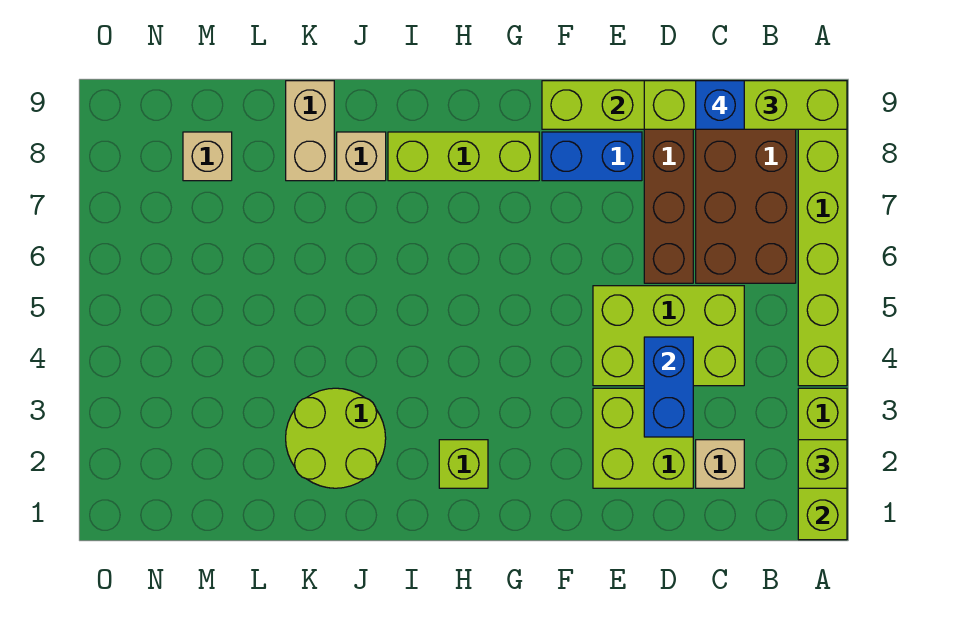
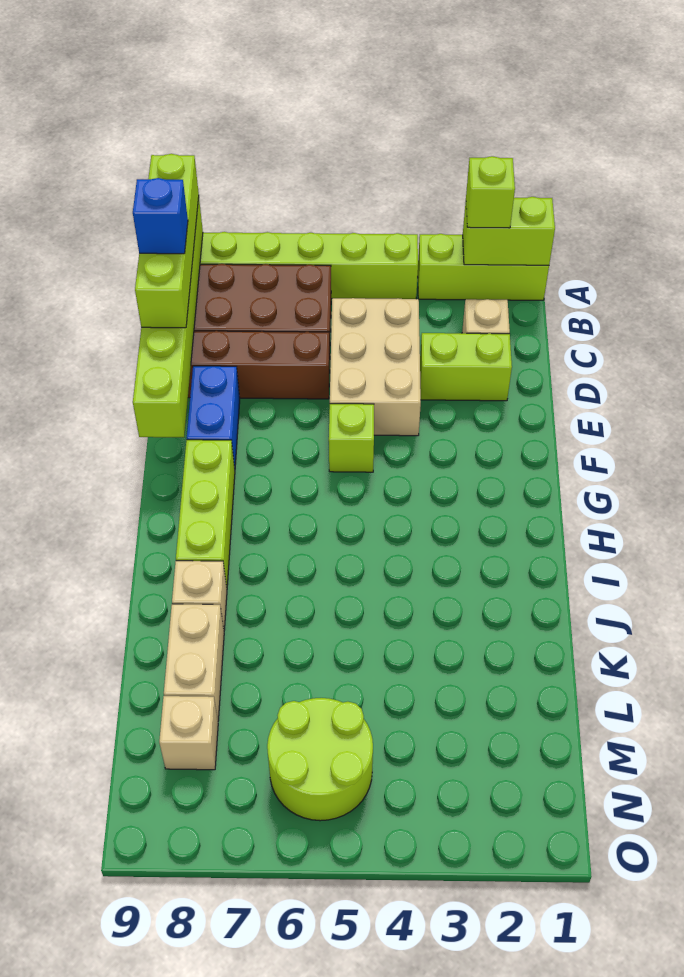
lime 2x3 brick [593,286,744,386] -> tan 2x3 brick [330,298,421,436]
lime 2x2 brick [593,388,693,488] -> lime 1x2 brick [420,333,512,401]
blue 1x2 brick [644,337,693,437] -> none
lime 1x1 brick [439,440,488,488] -> lime 1x1 brick moved to [329,404,374,472]
lime 2x2 round brick [286,388,386,488] -> lime 2x2 round brick moved to [267,698,373,821]
tan 1x2 brick [286,81,334,181] -> tan 1x2 brick turned to [164,604,224,721]

